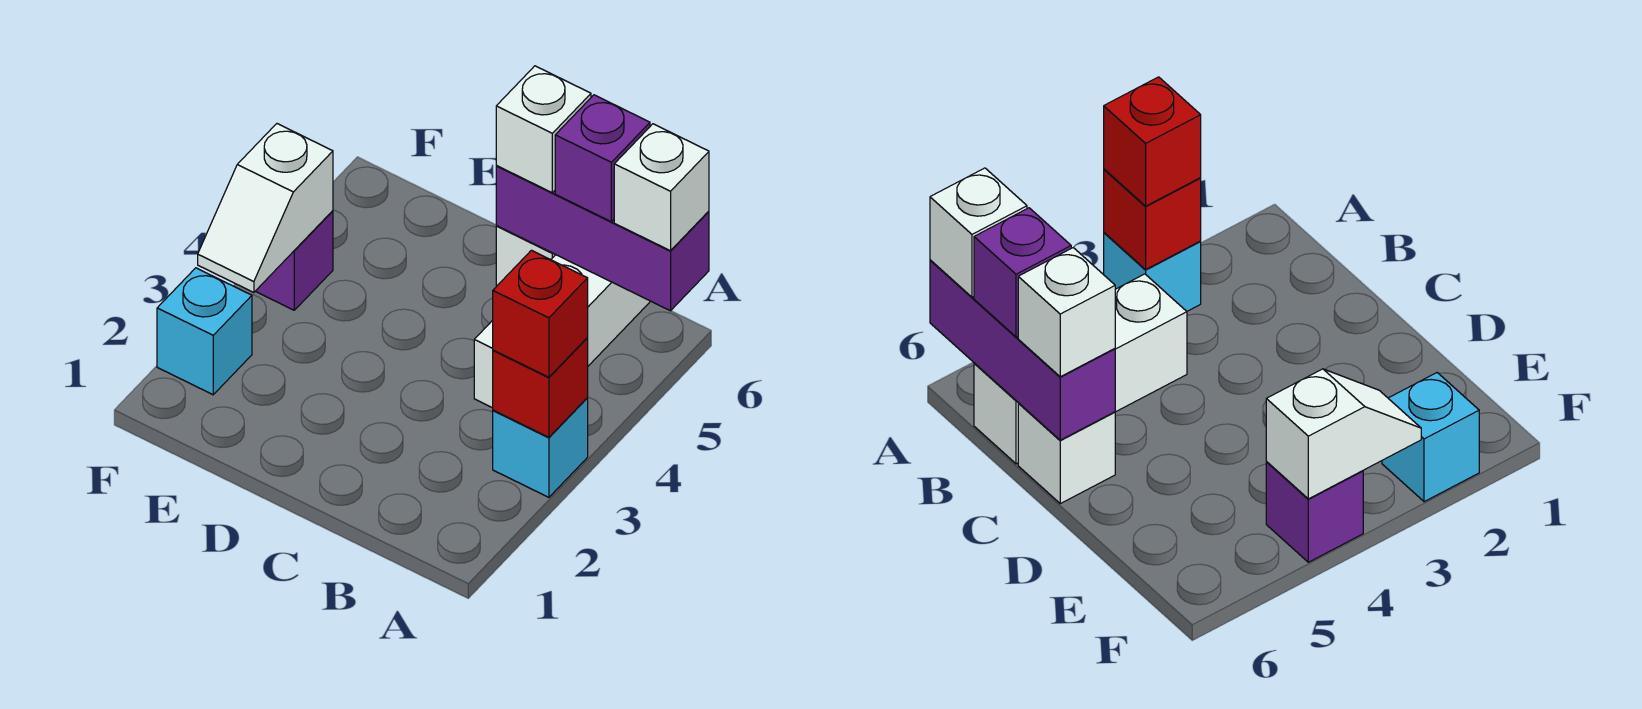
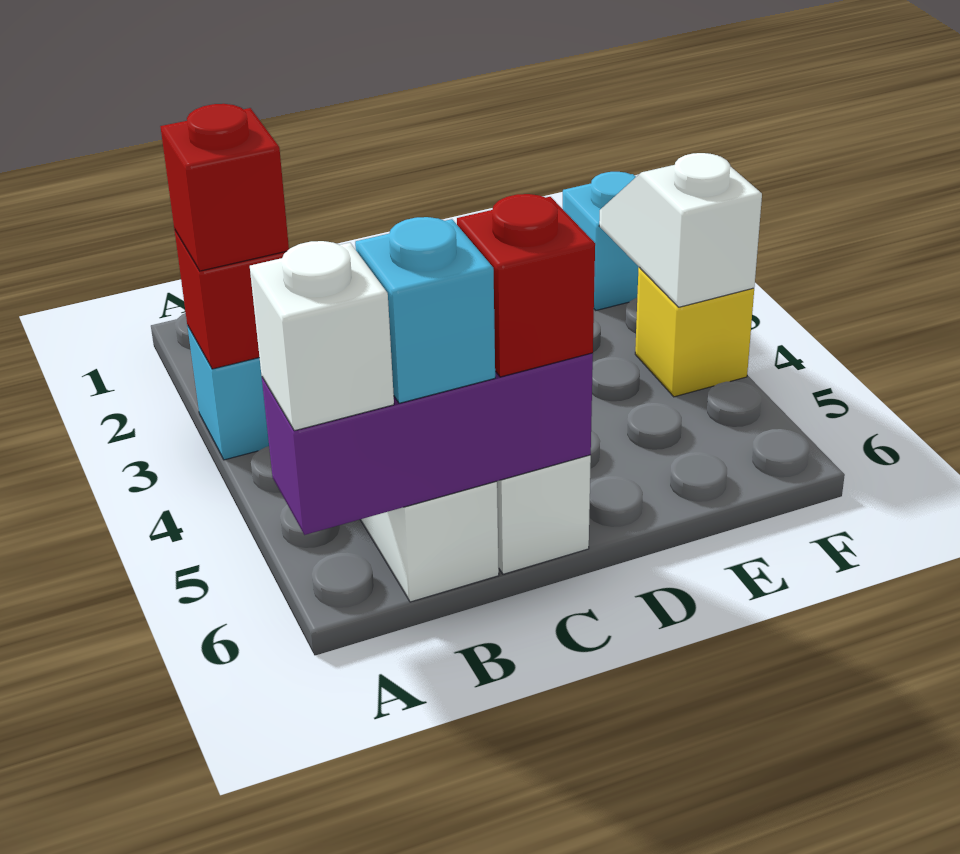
purple 1x1 brick [555,95,650,222] -> cyan 1x1 brick [355,217,495,403]
white 1x1 brick [496,66,591,193] -> red 1x1 brick [457,194,595,377]
purple 1x1 brick [255,211,333,310] -> yellow 1x1 brick [635,267,754,397]

